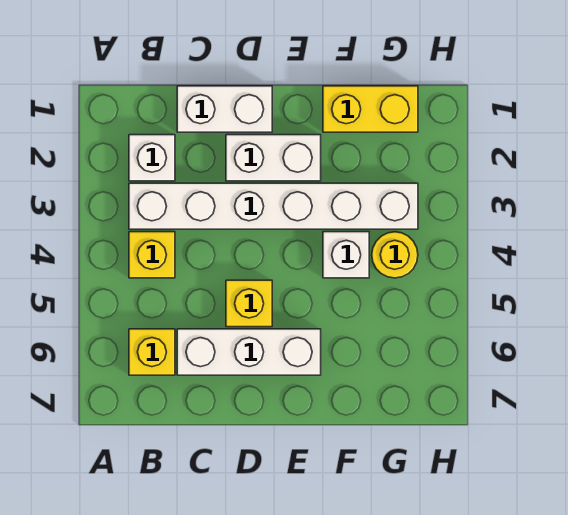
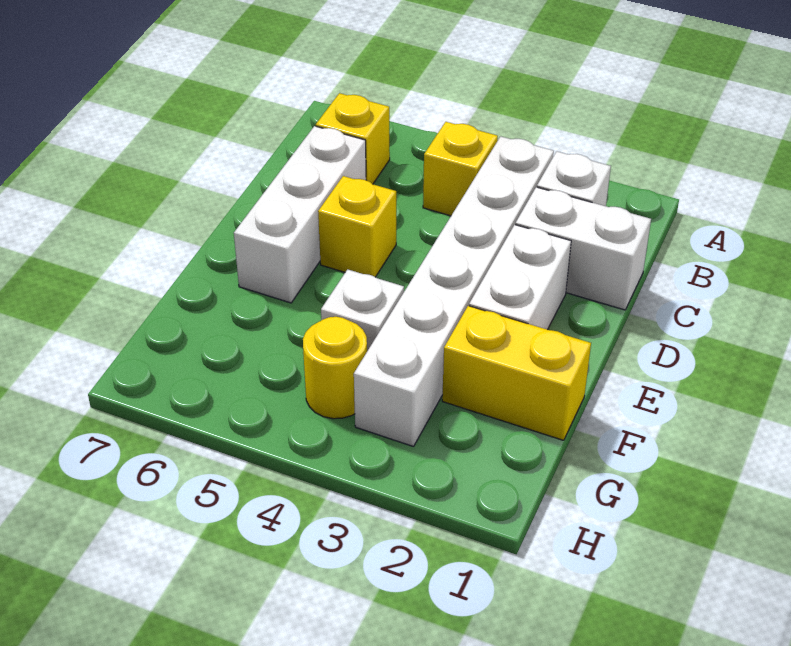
white 1x2 brick [177,86,272,132] -> white 1x2 brick turned to [515,187,651,310]
yellow 1x2 brick [323,86,418,132] -> yellow 1x2 brick turned to [442,306,591,440]

